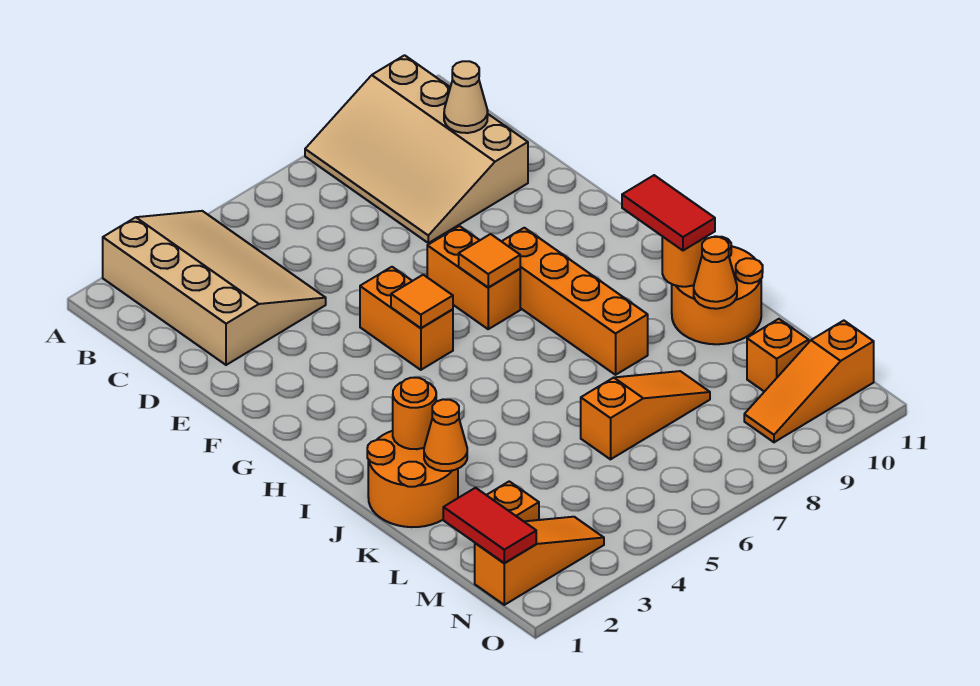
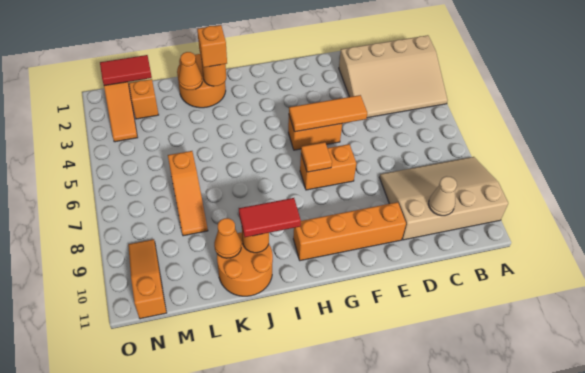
orange 1x1 tile [391,275,453,328] -> orange 1x3 tile [289,95,367,132]
orange 1x4 brick [502,228,648,375] -> orange 1x4 brick moved to [293,202,406,261]
orange 1x1 brick [747,319,809,392] -> orange 1x1 brick moved to [197,25,227,67]

